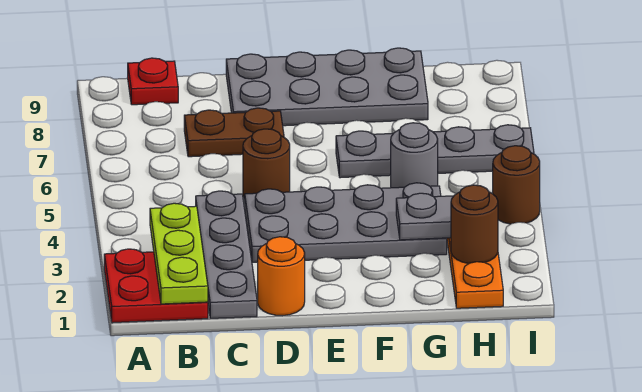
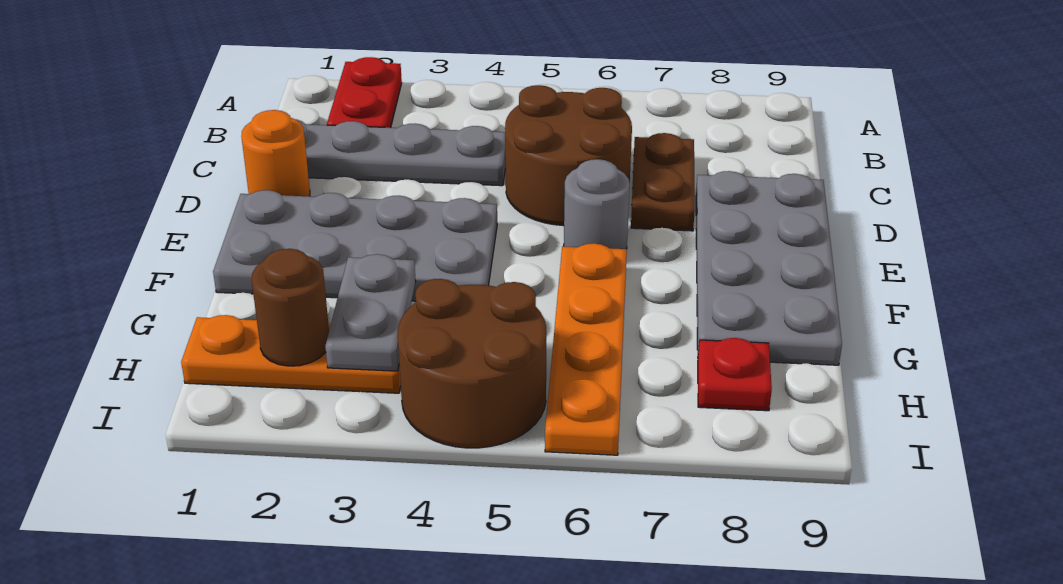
red 2x2 plate [104,249,208,323] -> red 1x2 plate [327,57,402,128]
lime 1x3 plate [150,203,208,304] -> none
red 1x1 plate [128,58,178,105] -> red 1x1 plate moved to [698,338,772,411]
grey 2x4 plate [245,183,447,263] -> grey 2x4 plate turned to [213,190,497,301]
brown 1x1 round brick [243,129,290,199] -> brown 2x2 round brick [505,85,632,226]
grey 1x4 plate [336,125,534,178] -> orange 1x4 plate [545,243,627,455]
grey 1x1 round brick [391,123,438,188] -> grey 1x1 round brick moved to [564,159,630,249]
brown 1x1 round brick [493,146,540,224] -> brown 2x2 round brick [398,279,547,448]

